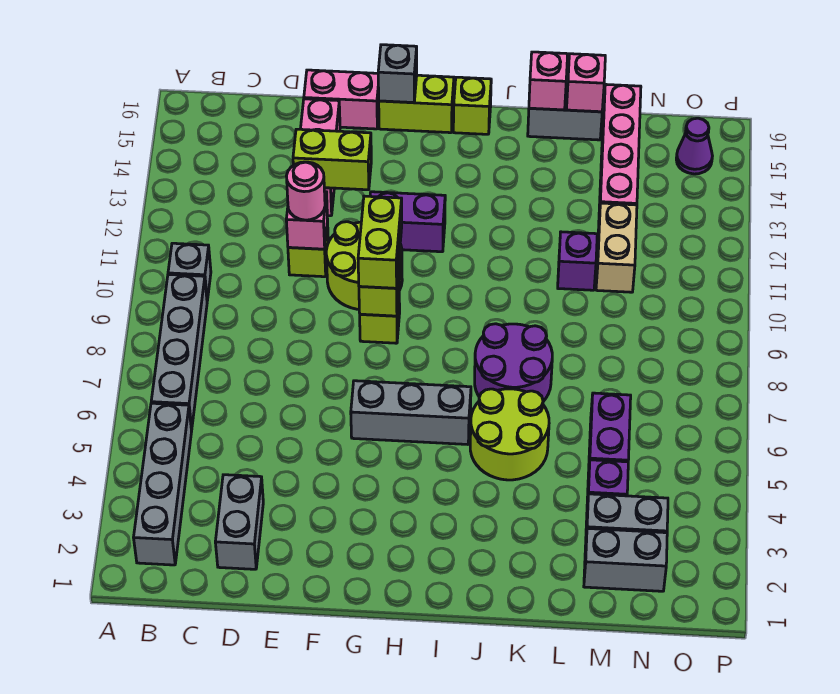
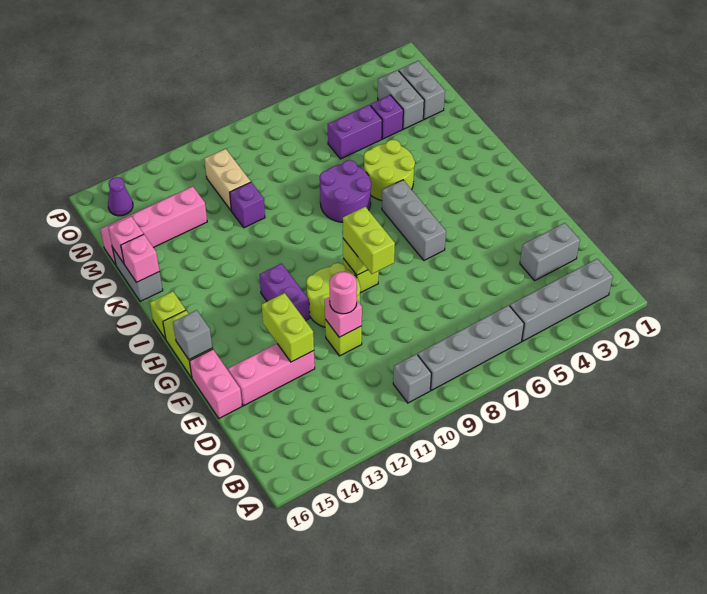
lime 1x2 brick [358,196,402,288] -> lime 1x2 brick turned to [343,207,395,274]
tan 1x2 brick [596,203,637,292] -> tan 1x2 brick turned to [204,149,251,211]

